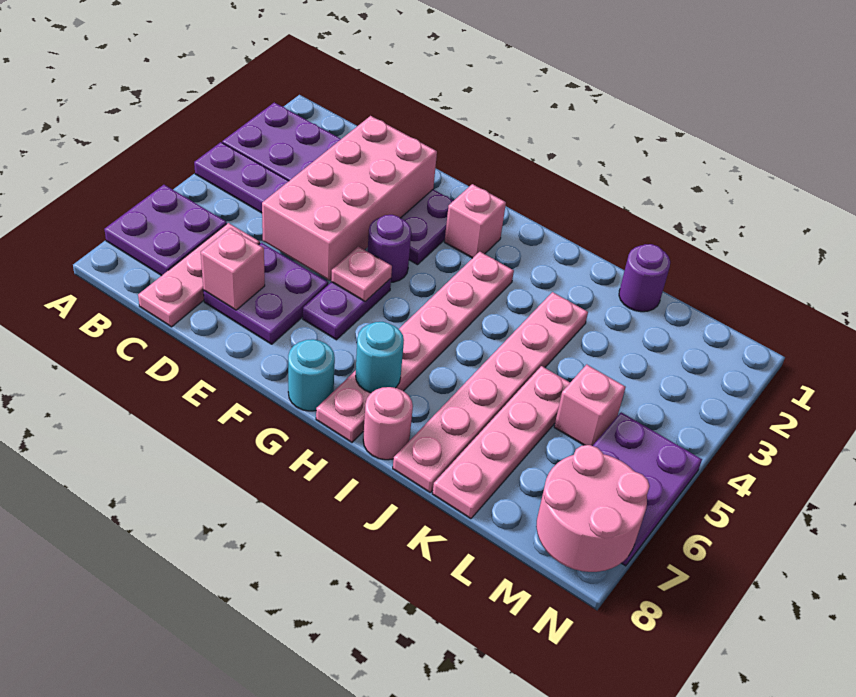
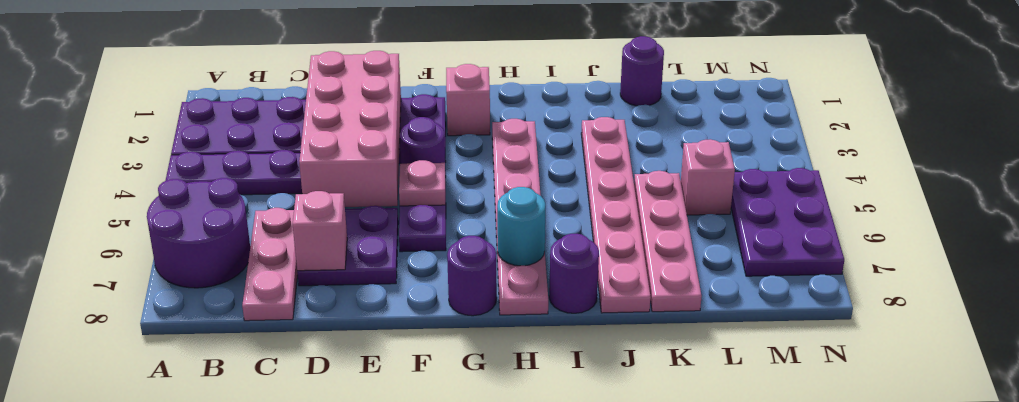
purple 2x2 plate [104,185,227,276] -> purple 2x2 round brick [147,178,250,288]
cyan 1x1 round brick [288,339,335,411] -> purple 1x1 round brick [447,236,497,316]
pink 1x1 round brick [363,387,413,460] -> purple 1x1 round brick [549,233,599,313]
pink 2x2 round brick [536,445,650,572] -> none

